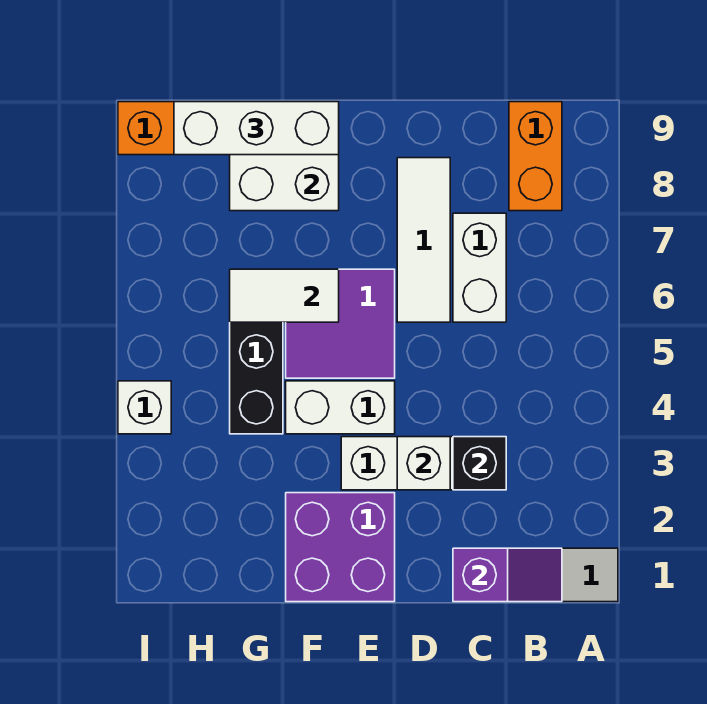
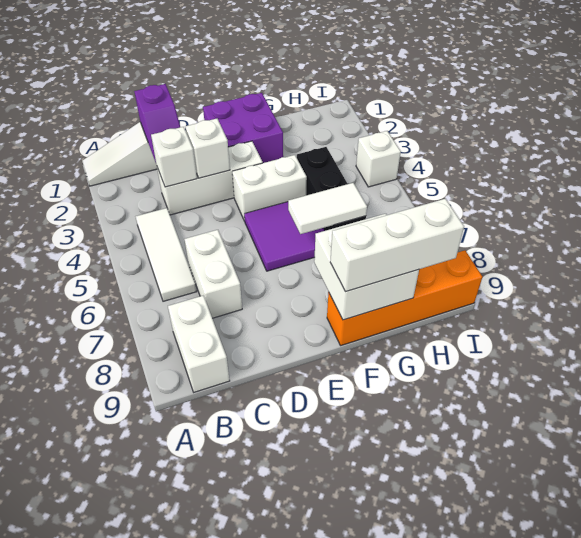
purple 1x2 slope [453,548,562,602] -> purple 1x2 slope turned to [134,84,180,162]
orange 1x2 brick [509,102,562,211] -> white 1x2 brick [168,296,230,392]
black 1x1 brick [453,437,506,490] -> white 1x1 brick [151,127,197,187]
white 1x3 tile [397,158,450,322] -> white 1x3 tile moved to [136,208,197,301]

